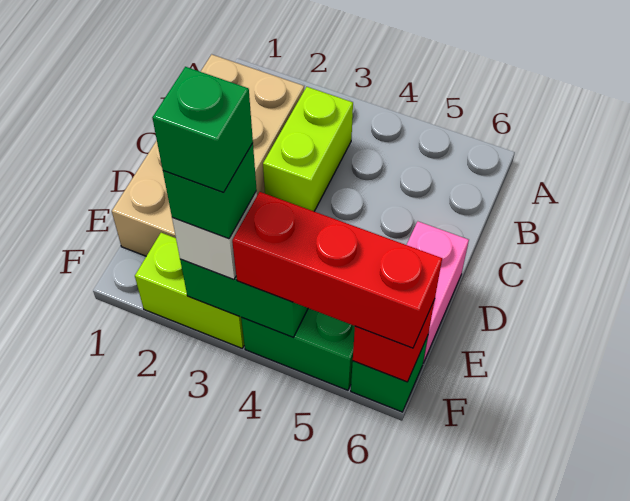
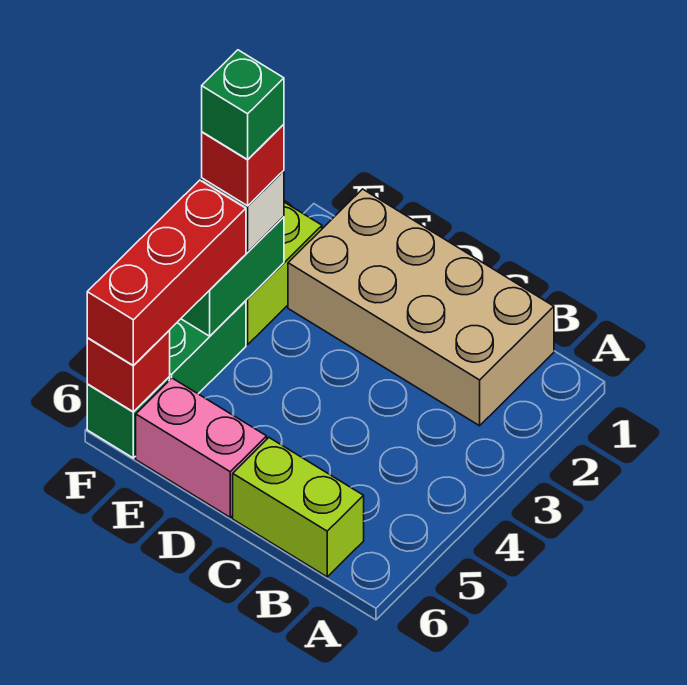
lime 1x2 brick [263,87,353,211] -> lime 1x2 brick moved to [233,438,364,577]
green 1x1 brick [163,143,257,239] -> red 1x1 brick [202,124,284,206]

